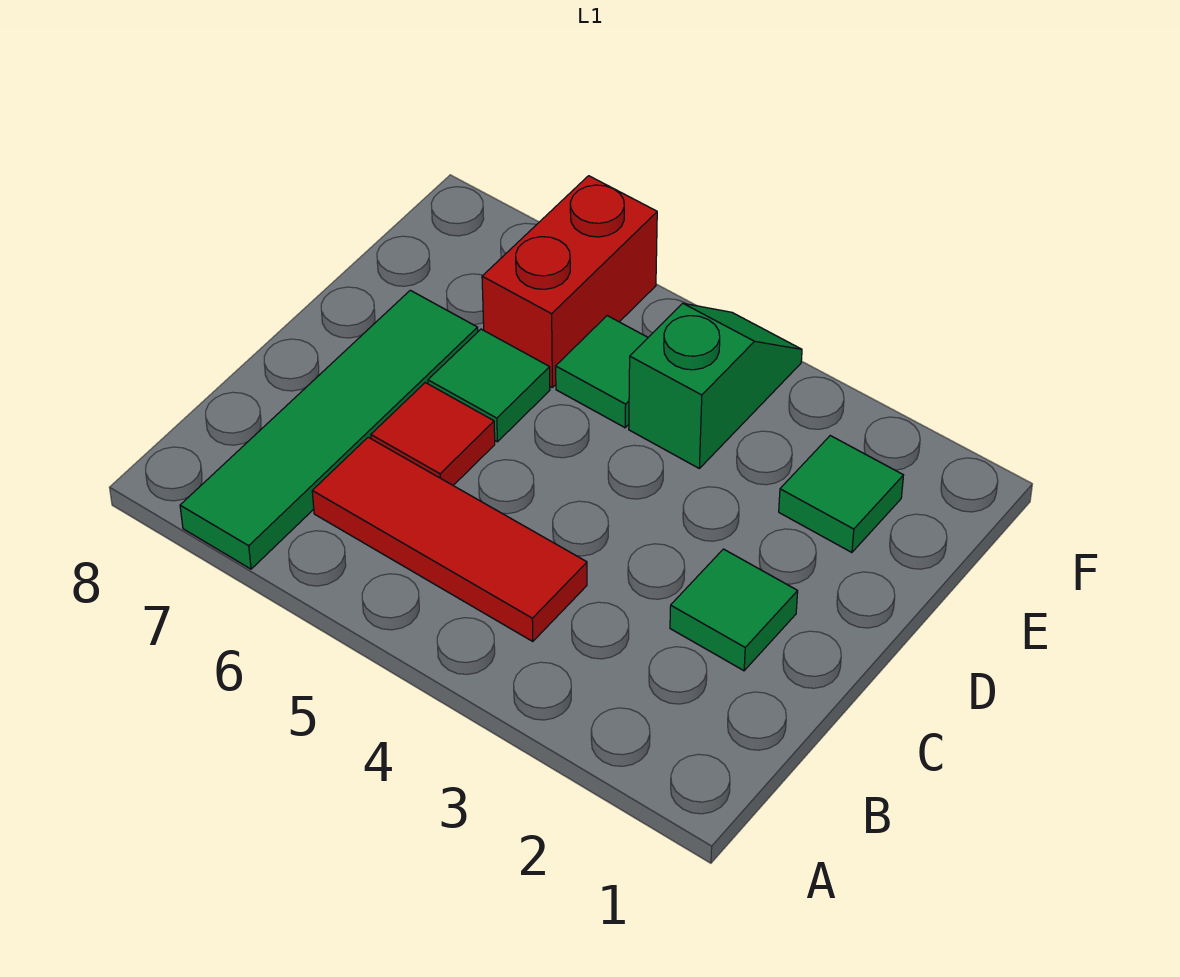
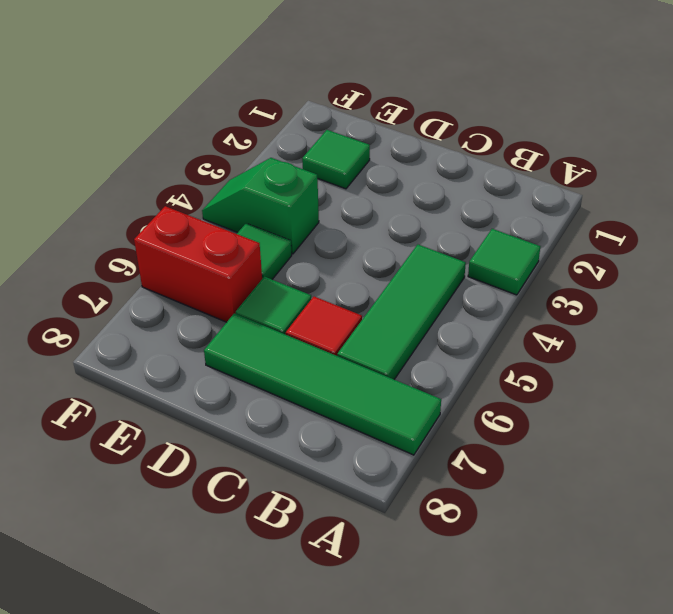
red 1x3 tile [312,437,587,642] -> green 1x3 tile [337,245,466,379]
green 1x1 tile [670,549,798,671] -> green 1x1 tile moved to [468,229,540,295]

